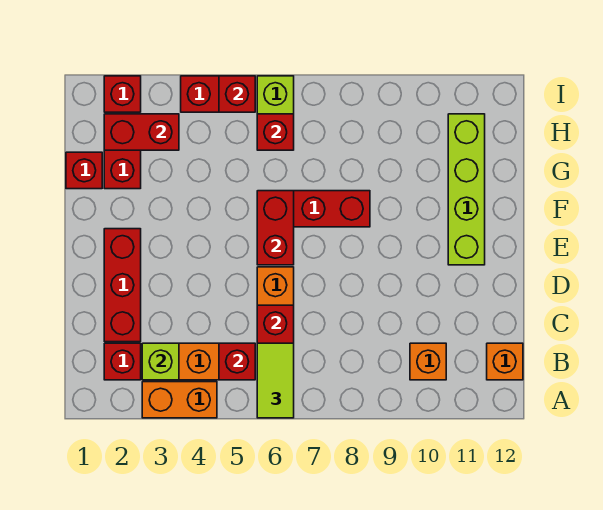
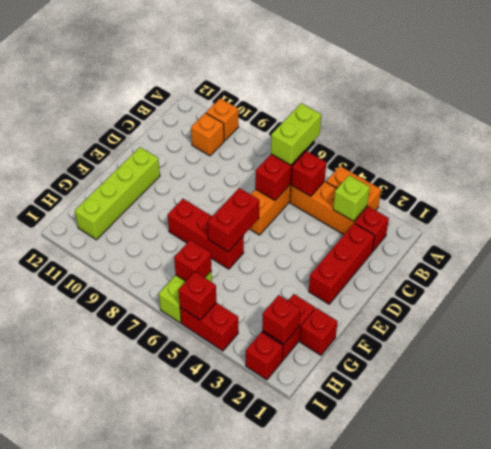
lime 1x2 tile [257,343,294,418] -> lime 1x2 brick [271,103,321,165]
orange 1x1 brick [487,343,523,380] -> orange 1x1 brick moved to [206,98,239,141]
red 1x2 brick [104,114,179,150] -> red 1x1 brick [262,295,300,344]

